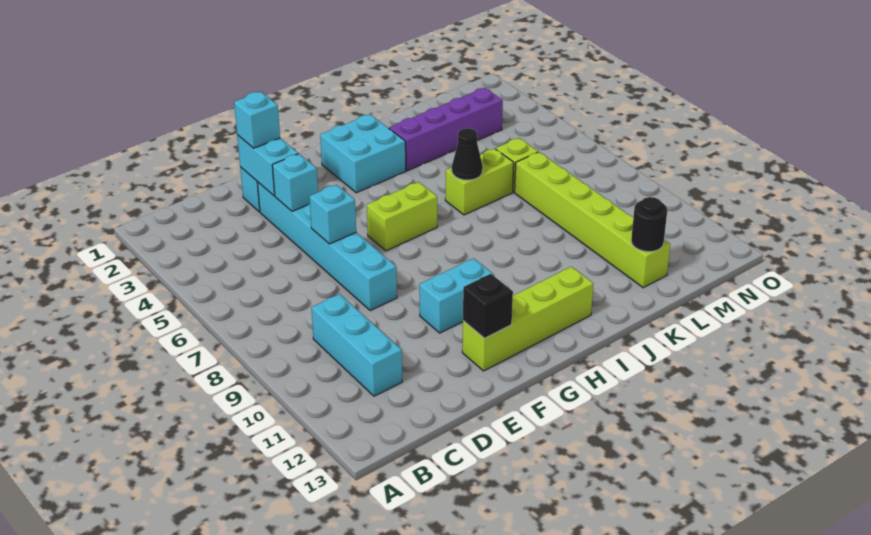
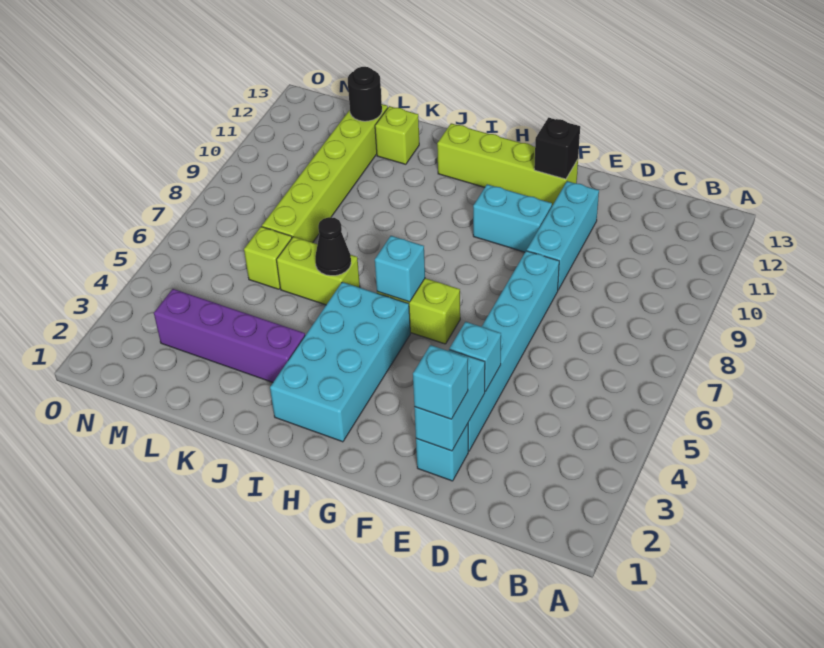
cyan 1x3 brick [311,294,402,396] -> cyan 1x3 brick moved to [527,181,599,290]
cyan 1x1 brick [309,185,356,244] -> cyan 1x1 brick moved to [375,236,425,302]
cyan 2x2 brick [320,114,406,193] -> cyan 2x4 brick [270,282,410,442]
none -> lime 1x1 brick [375,106,419,164]

